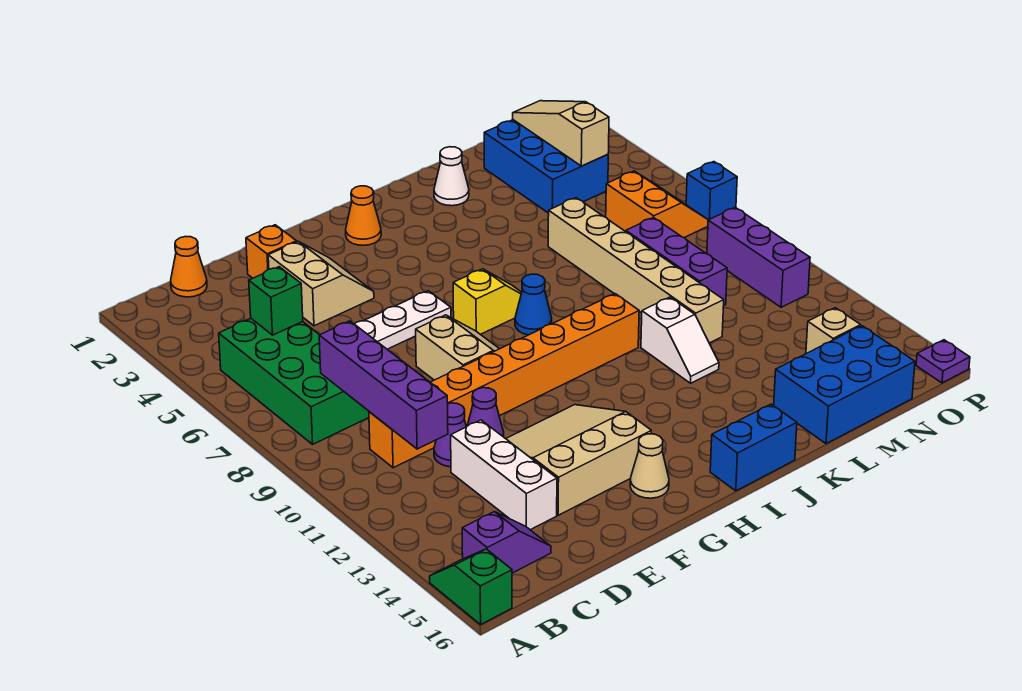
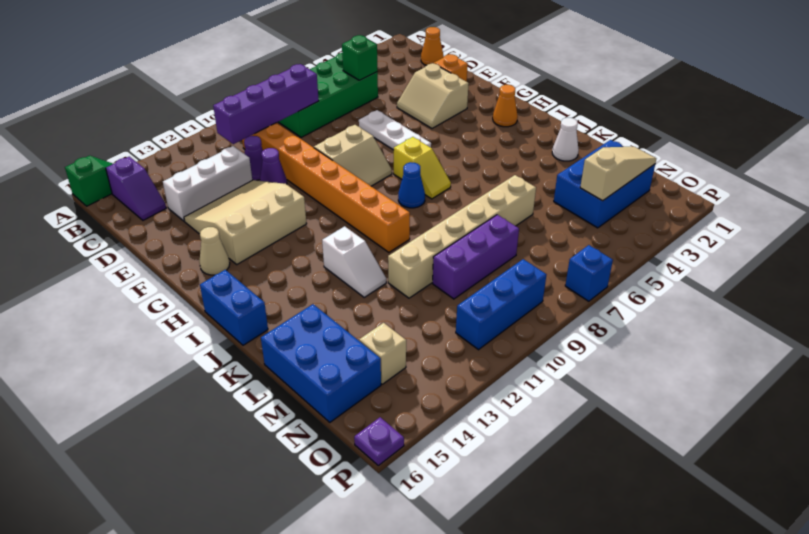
tan 2x2 slope [268,241,374,326] -> tan 2x2 slope turned to [397,63,469,128]
tan 3x3 slope [506,405,651,515] -> tan 3x3 slope turned to [184,180,307,264]
white 1x2 slope [641,297,719,383] -> white 1x2 slope turned to [322,226,386,297]
orange 2x2 slope [606,171,708,238] -> none
purple 1x3 brick [707,207,810,307] -> blue 1x3 brick [456,259,546,350]

